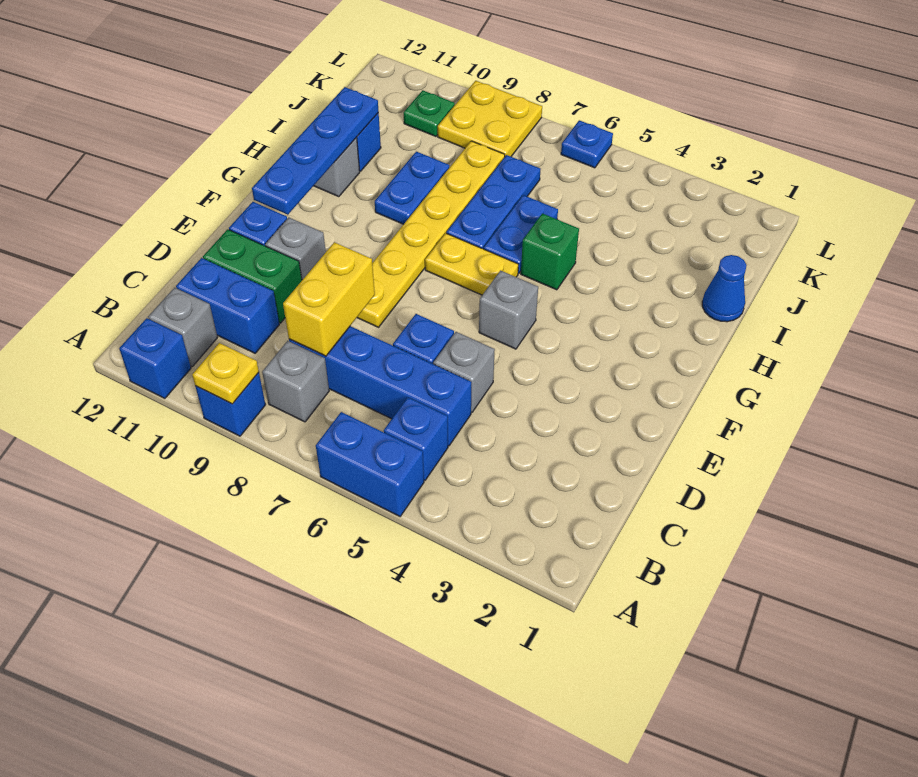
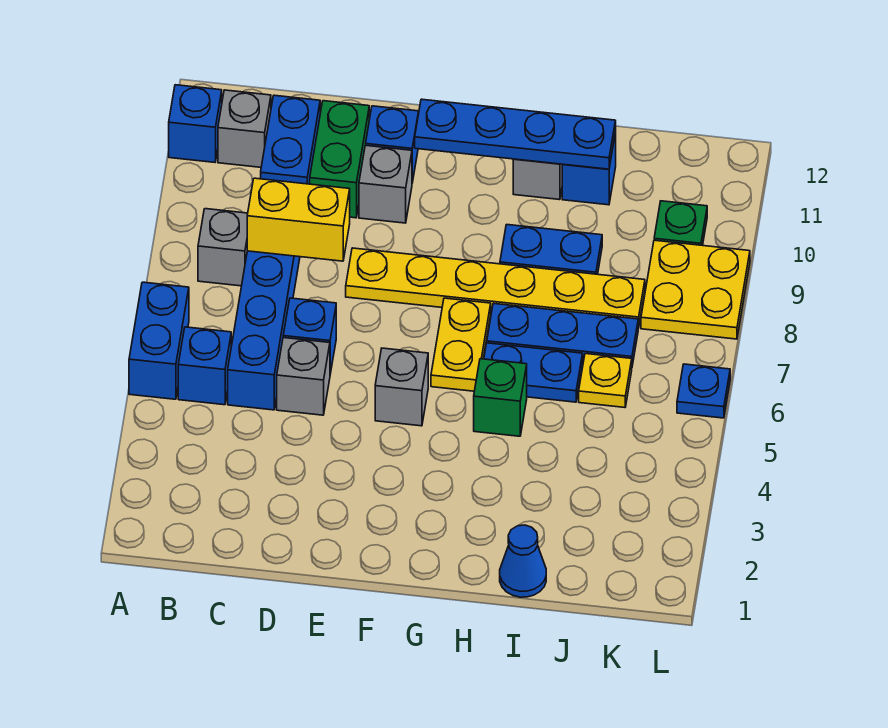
blue 1x1 brick [195,373,266,436] -> none
yellow 1x1 plate [192,343,259,404] -> yellow 1x1 plate moved to [579,354,632,407]

